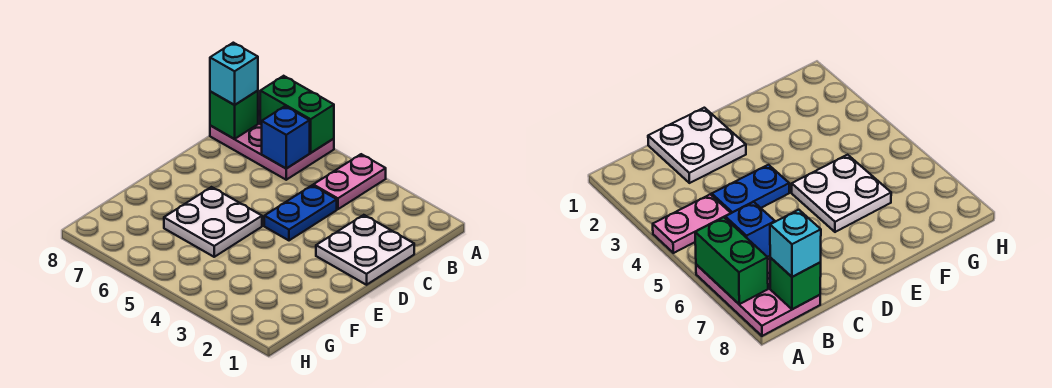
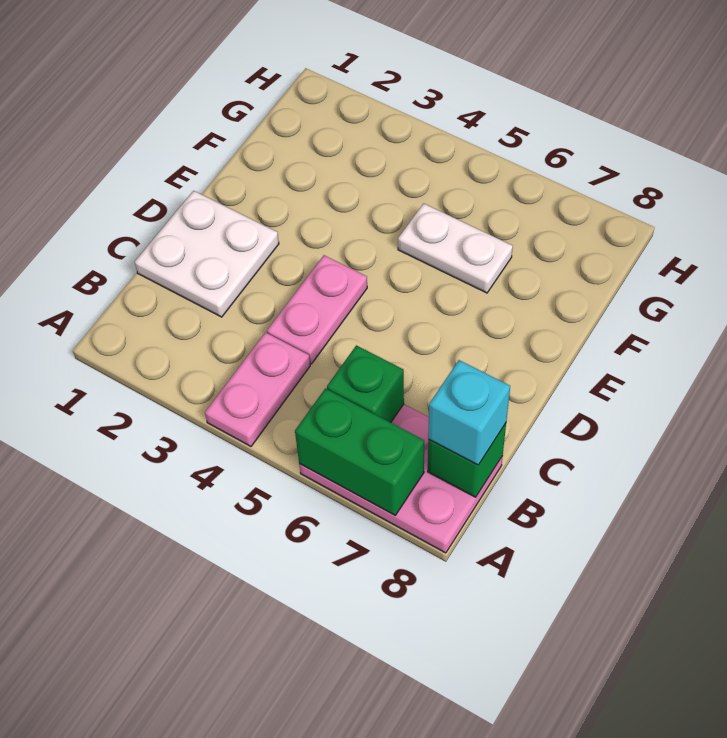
blue 1x1 brick [262,106,310,169] -> green 1x1 brick [327,345,404,423]
blue 1x2 plate [264,185,337,240] -> pink 1x2 plate [267,255,367,364]
white 2x2 plate [164,187,262,257] -> white 1x2 plate [398,203,513,293]

